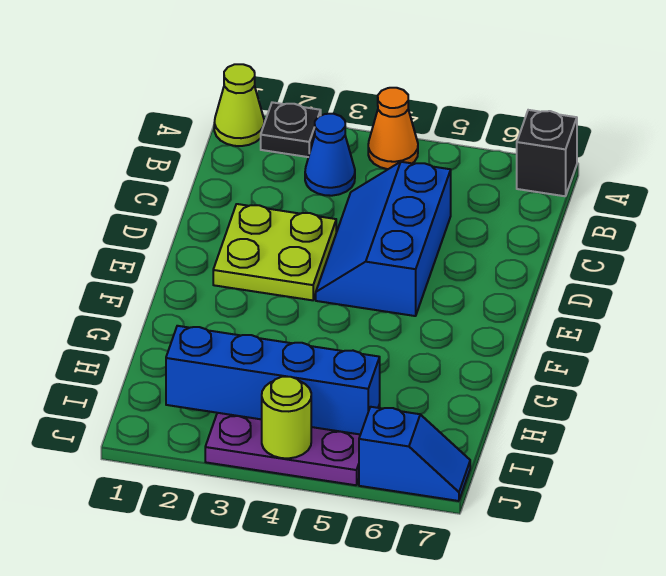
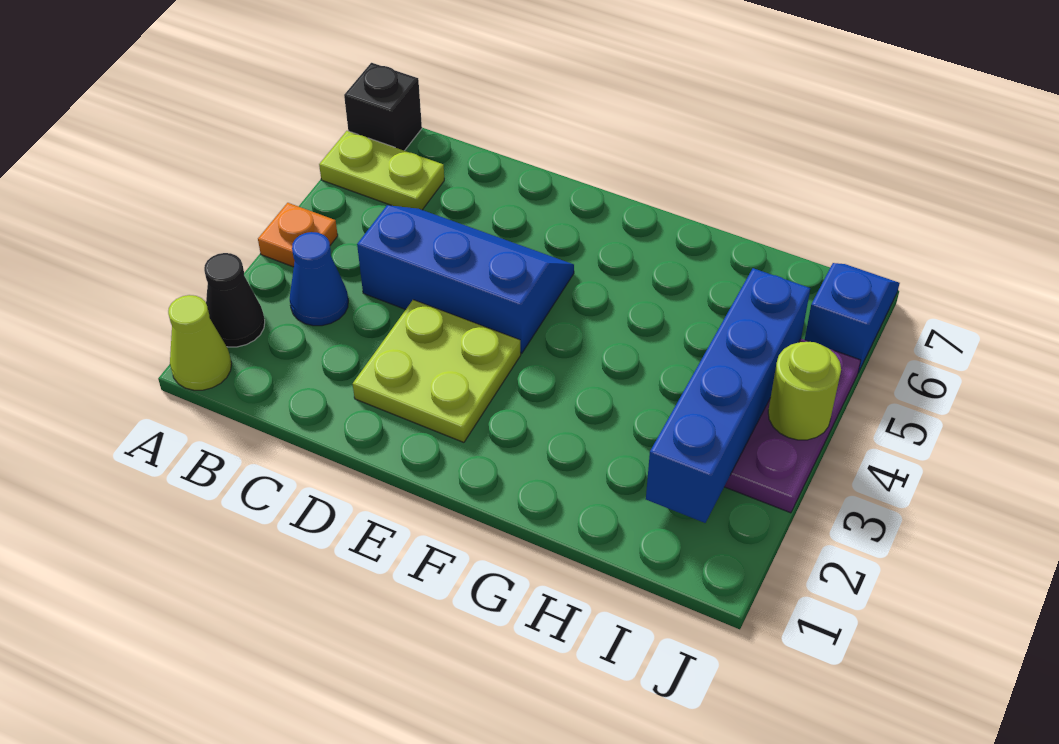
black 1x1 plate [261,102,321,157] -> black 1x1 cone [204,253,265,347]
orange 1x1 cone [368,88,418,169] -> orange 1x1 plate [258,203,338,267]
none -> lime 1x2 plate [319,131,444,210]
blue 2x3 slope [316,162,451,316] -> blue 2x3 slope turned to [357,205,574,353]

